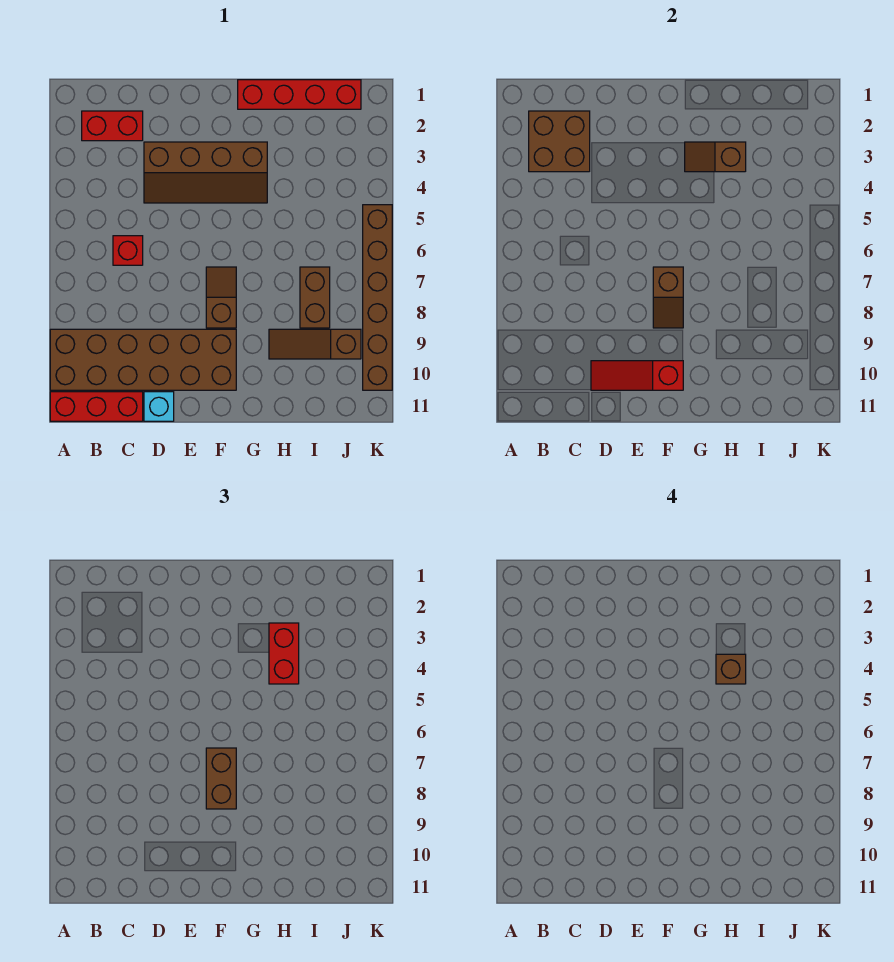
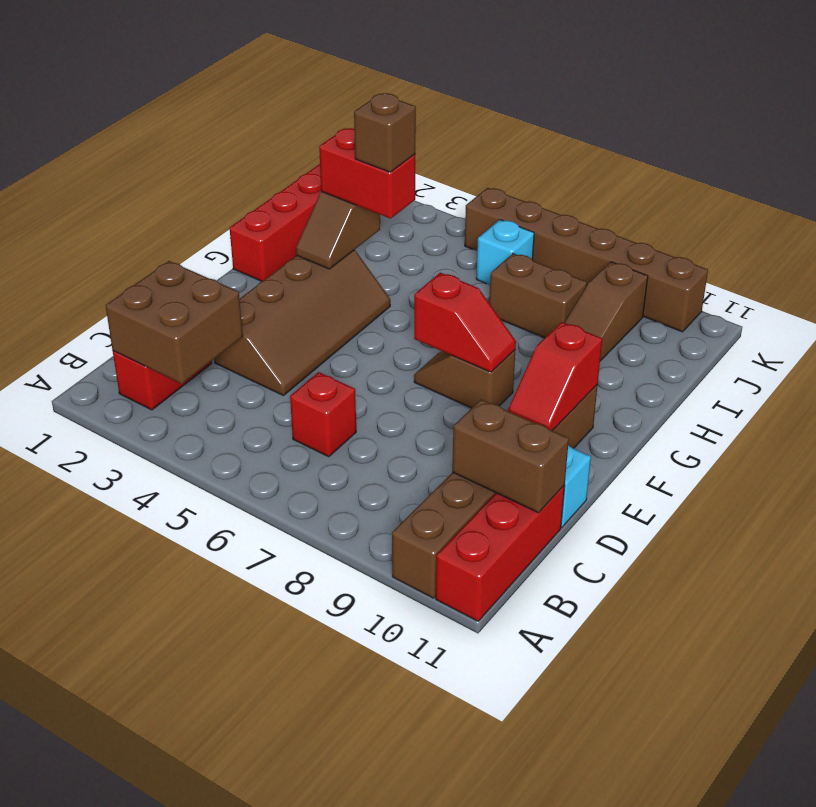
brown 2x6 brick [50,329,236,390] -> brown 1x6 brick [392,385,598,598]
red 1x3 slope [591,361,683,390] -> red 1x2 slope [508,322,602,431]
brown 1x2 slope [653,267,683,328] -> red 1x2 slope [414,273,516,372]
brown 1x2 brick [206,748,236,809] -> brown 1x2 brick moved to [452,399,569,513]
none -> cyan 1x1 brick [476,220,534,285]

